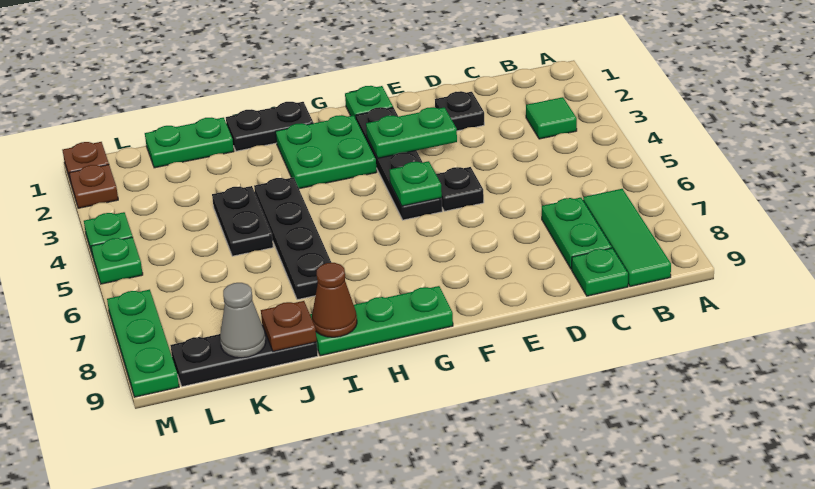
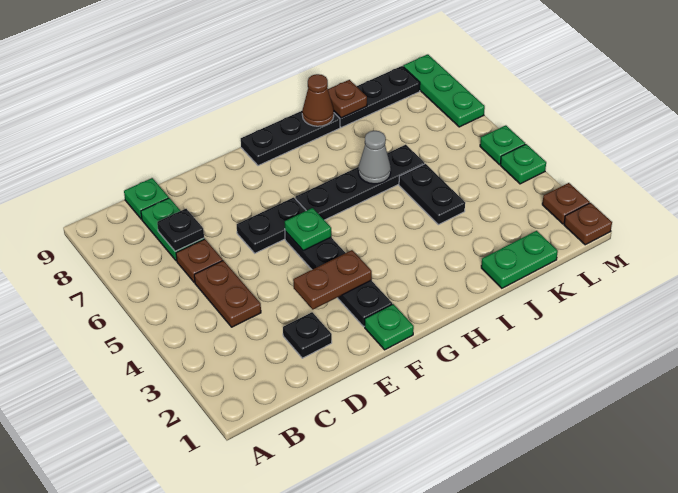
green 1x1 tile [526,97,577,139] -> none
green 1x3 tile [583,189,671,287] -> none
none -> brown 1x2 plate [194,261,261,327]
none -> brown 1x1 plate [176,239,223,283]
green 1x2 plate [366,107,457,158] -> brown 1x2 plate [293,250,372,309]
black 1x1 plate [436,167,484,211] -> black 1x1 plate moved to [157,209,204,251]
green 2x2 plate [276,115,377,189] -> none
green 1x3 plate [310,286,453,356] -> black 1x3 plate [241,111,340,166]
black 1x2 plate [226,102,313,151] -> black 1x2 plate moved to [237,197,306,253]
black 1x4 plate [254,177,332,300] -> black 1x4 plate turned to [295,145,425,220]
grey 1x1 cone [220,283,266,358] -> grey 1x1 cone moved to [358,131,391,184]

